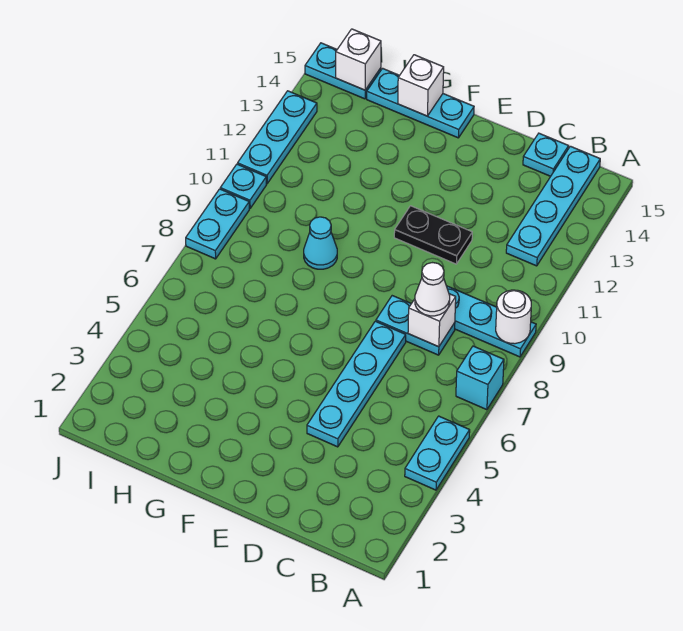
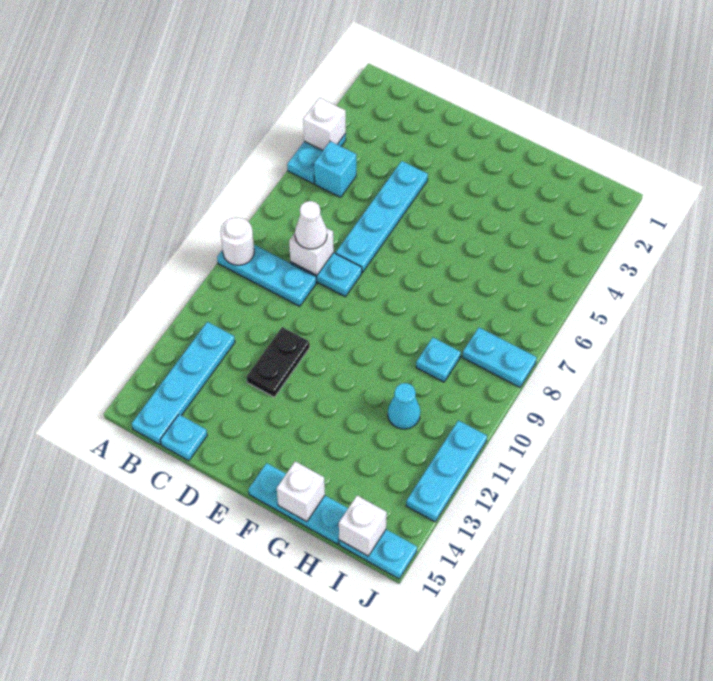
none -> white 1x1 brick [303,98,346,150]
cyan 1x1 brick [456,346,504,410] -> cyan 1x1 brick moved to [314,141,356,197]
black 1x2 plate [394,206,472,264] -> black 1x2 plate turned to [247,327,310,397]
cyan 1x1 cone [304,217,337,269] -> cyan 1x1 cone moved to [388,383,420,429]
cyan 1x2 plate [186,189,249,259] -> cyan 1x2 plate turned to [462,328,537,387]
cyan 1x1 plate [220,164,267,208] -> cyan 1x1 plate moved to [416,338,461,382]

